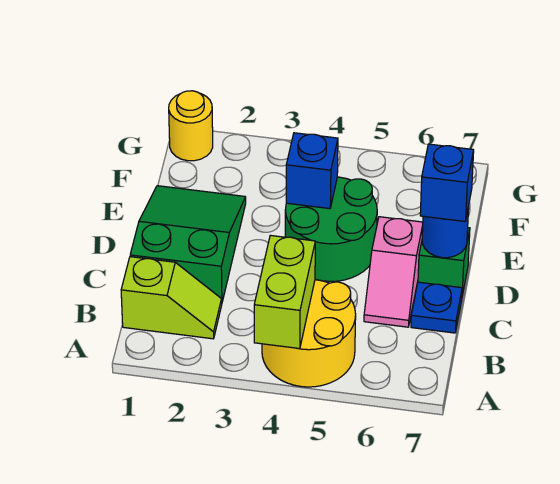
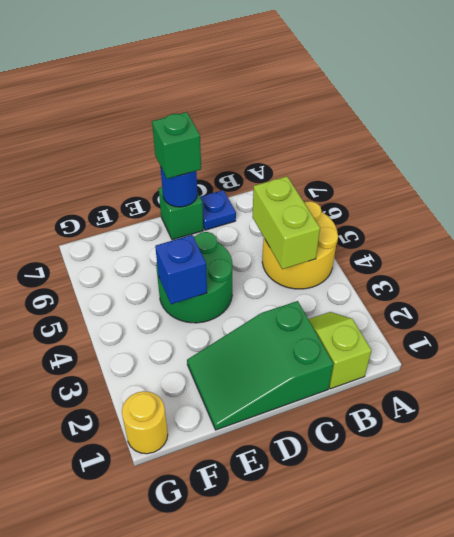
lime 1x2 brick [254,235,315,349] -> lime 1x2 brick turned to [252,176,320,269]
pink 1x2 slope [364,217,423,327] -> none
blue 1x1 brick [420,144,474,221] -> green 1x1 brick [152,112,201,179]

